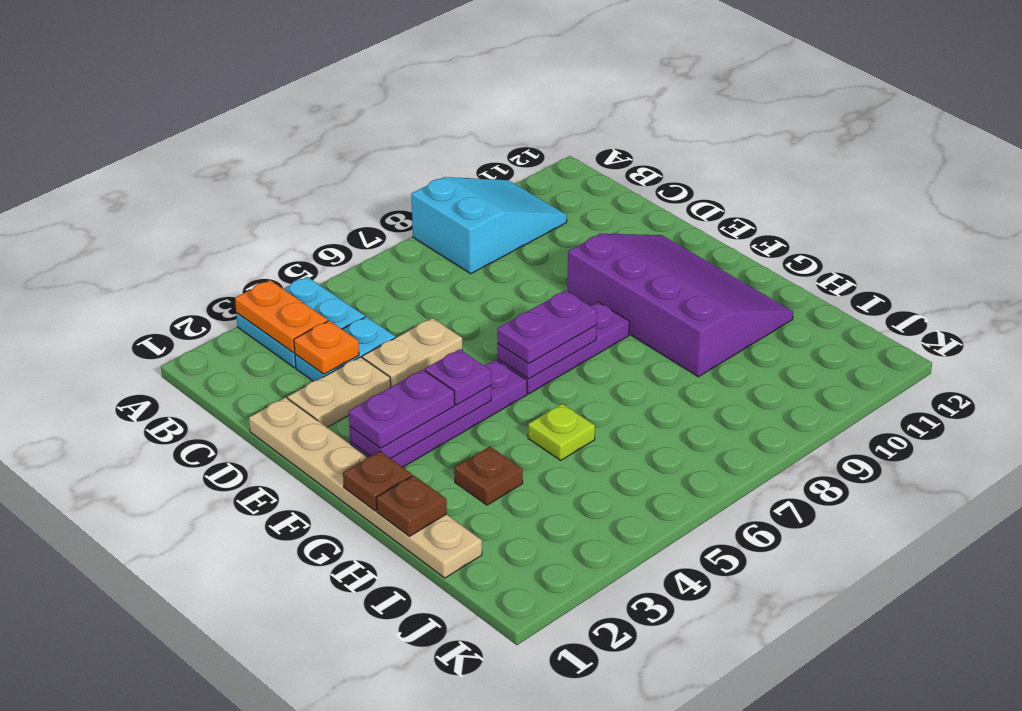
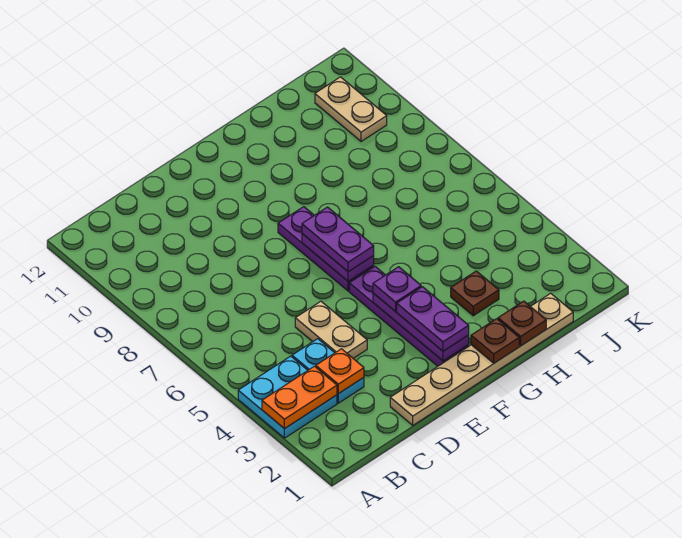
cyan 2x3 slope [412,177,567,274] -> none
tan 1x2 plate [288,357,391,427] -> tan 1x2 plate moved to [315,77,387,142]
purple 3x4 slope [567,234,793,377] -> none
lime 1x1 plate [528,404,595,460] -> none

